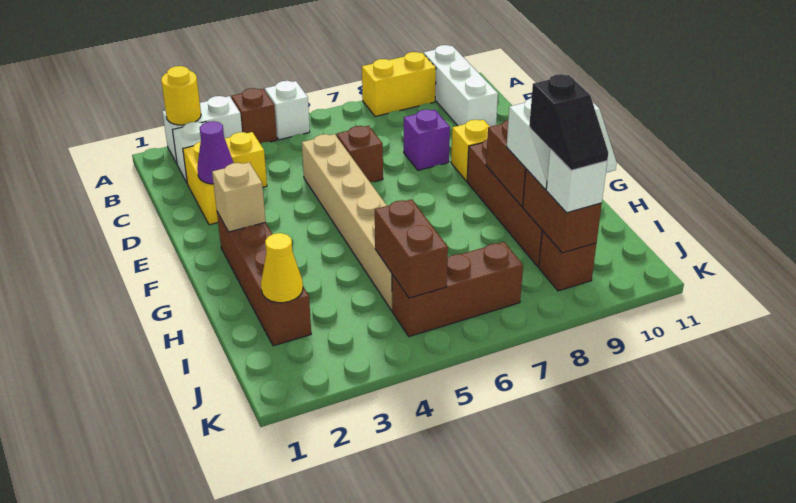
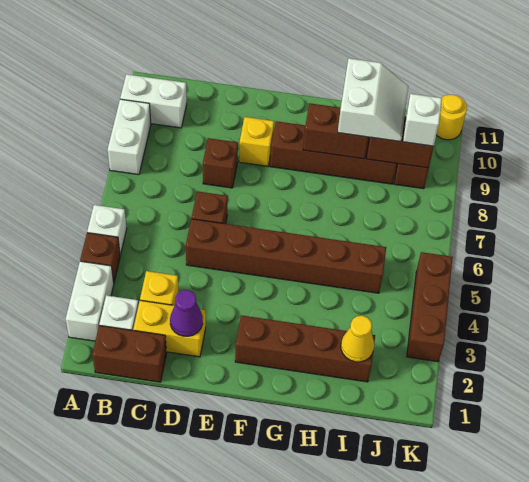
yellow 1x1 round brick [161,66,201,125] -> yellow 1x1 round brick moved to [437,95,467,140]
yellow 1x2 brick [362,52,436,116] -> white 1x2 brick [108,99,151,175]
white 1x3 brick [424,45,498,127] -> white 1x2 brick [120,74,187,128]
tan 1x6 brick [302,134,392,311] -> brown 1x6 brick [186,219,386,293]
purple 1x1 brick [404,110,450,170] -> brown 1x1 brick [203,138,238,188]
tan 1x1 brick [212,162,266,232] -> none
brown 1x2 brick [375,199,448,298] -> brown 1x2 brick moved to [92,325,167,382]
black 1x2 slope [529,74,608,170] -> none
brown 1x3 brick [392,242,523,337] -> brown 1x3 brick moved to [407,252,452,362]

